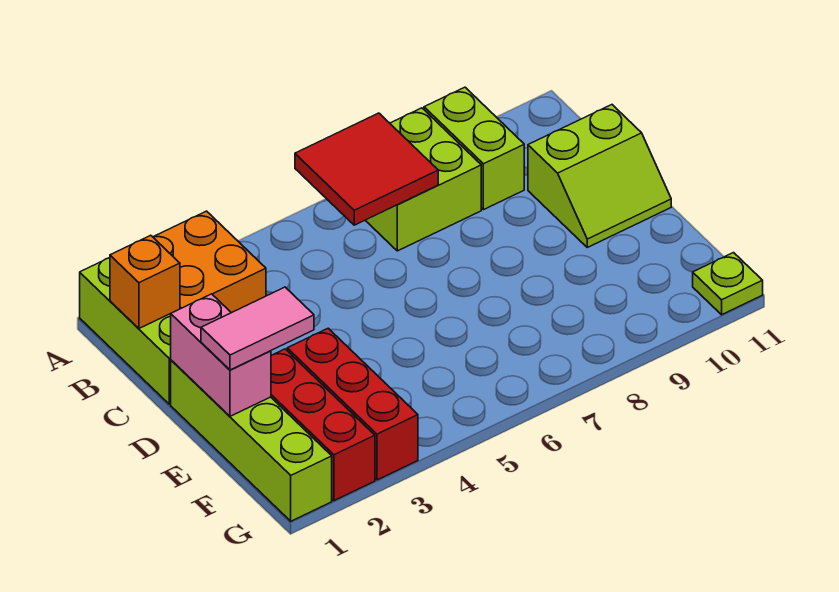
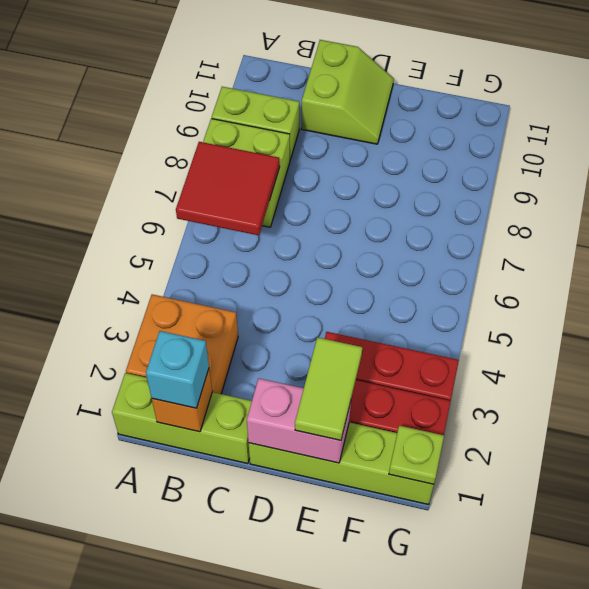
none -> cyan 1x1 brick [146,331,209,408]
pink 1x2 tile [201,287,314,370] -> lime 1x2 tile [295,337,362,440]
lime 1x1 plate [693,253,763,315] -> lime 1x1 plate moved to [389,426,444,484]

